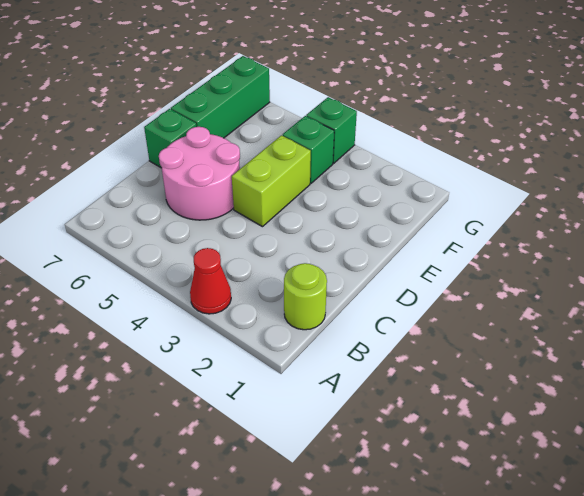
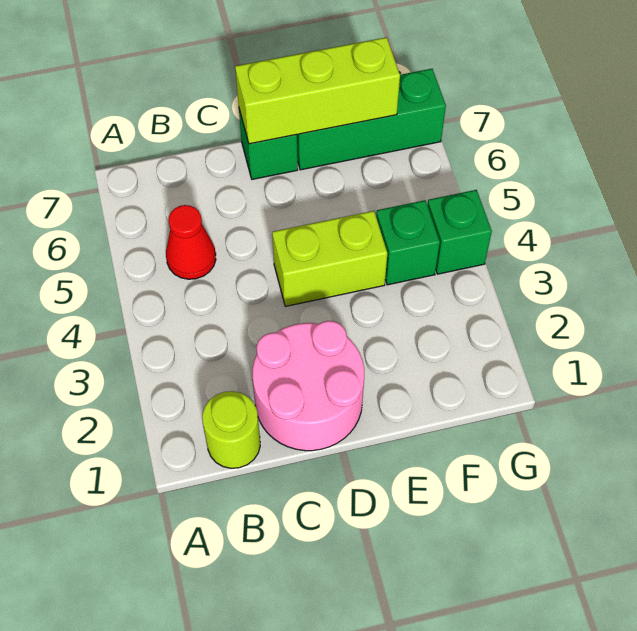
red 1x1 cone [190,248,231,314] -> red 1x1 cone moved to [166,205,216,279]
pink 2x2 round brick [159,127,240,220] -> pink 2x2 round brick moved to [253,321,364,451]
none -> lime 1x3 brick [235,37,400,144]

